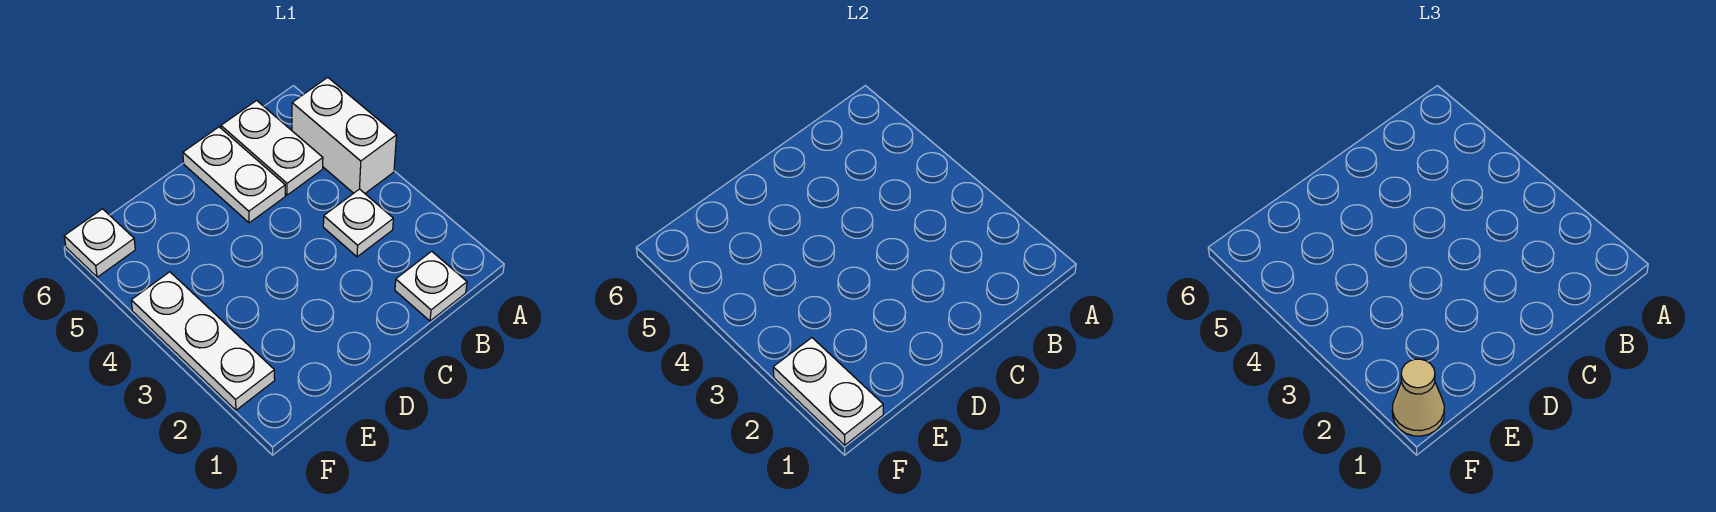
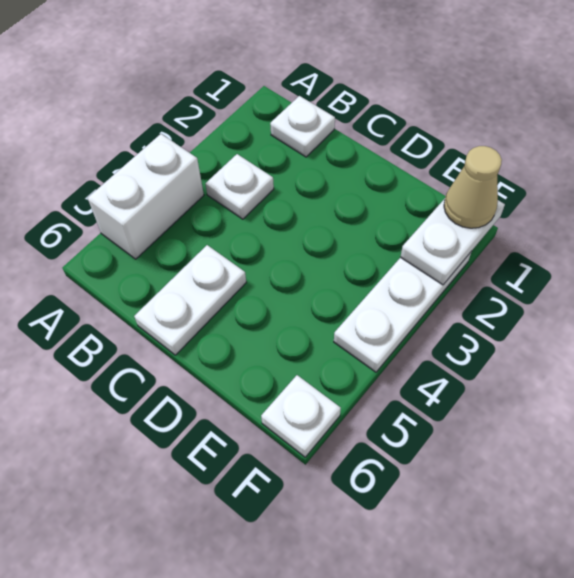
white 1x2 plate [221,101,323,195] -> none

